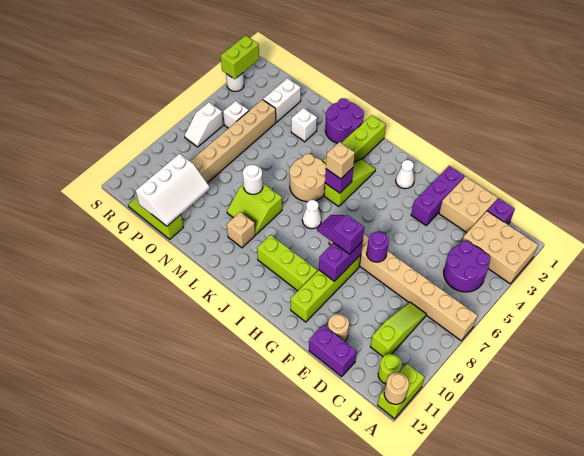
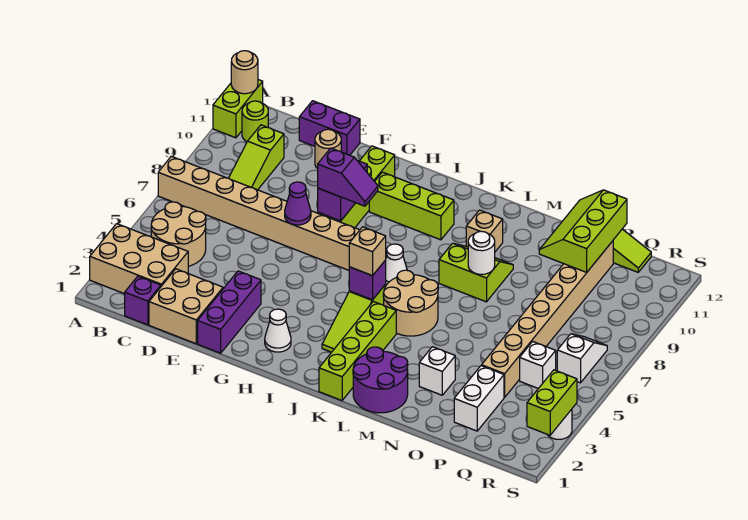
purple 2x2 round brick [444,241,490,292] -> tan 2x2 round brick [151,202,206,266]
purple 1x1 round brick [367,232,389,262] -> purple 1x1 cone [285,182,311,225]
white 2x3 slope [136,154,210,226] -> lime 2x3 slope [539,190,627,273]

